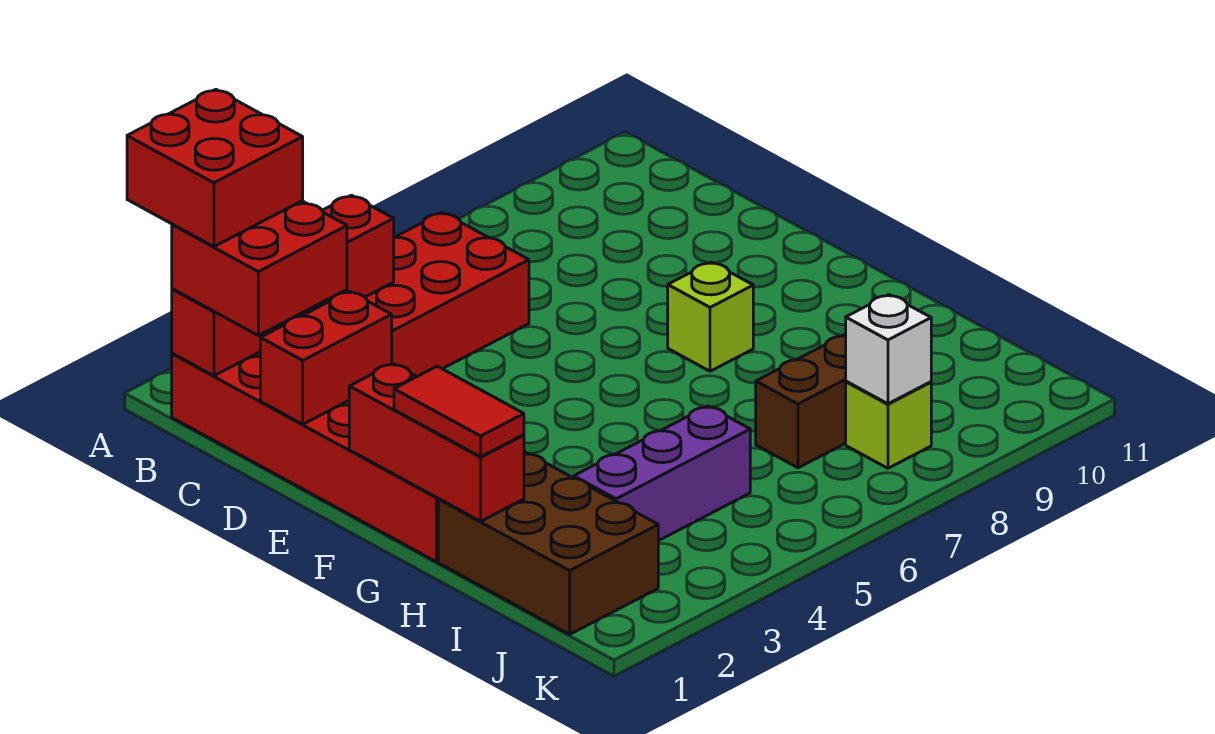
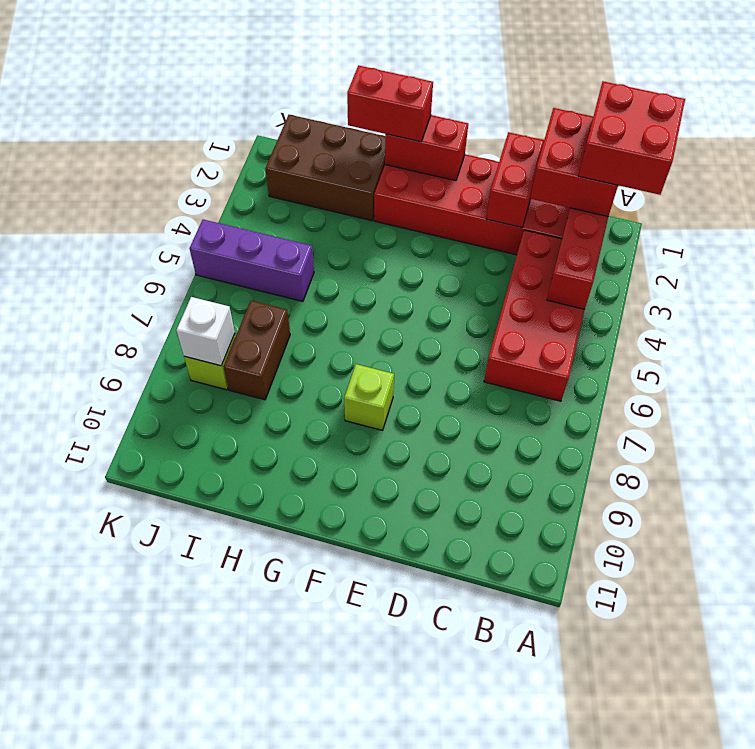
red 1x3 brick [349,364,524,521] -> red 1x2 brick [385,115,468,181]
red 1x2 tile [394,366,524,457] -> red 1x2 brick [347,65,433,142]
purple 1x3 brick [574,406,750,541] -> purple 1x3 brick turned to [190,219,314,301]

